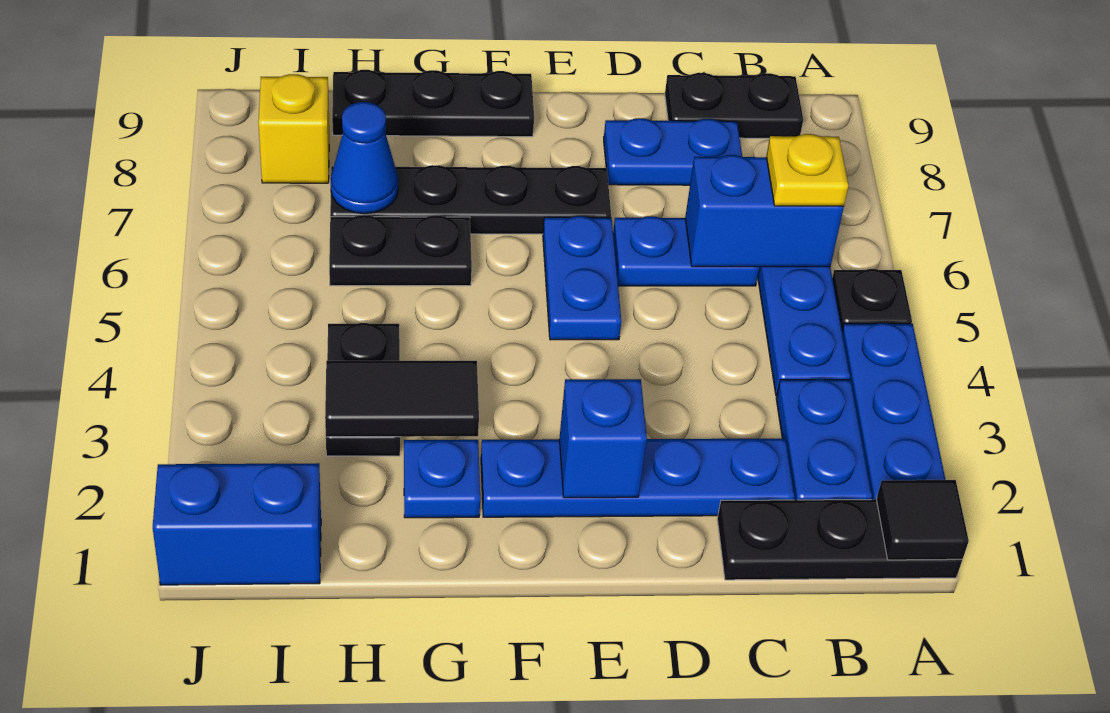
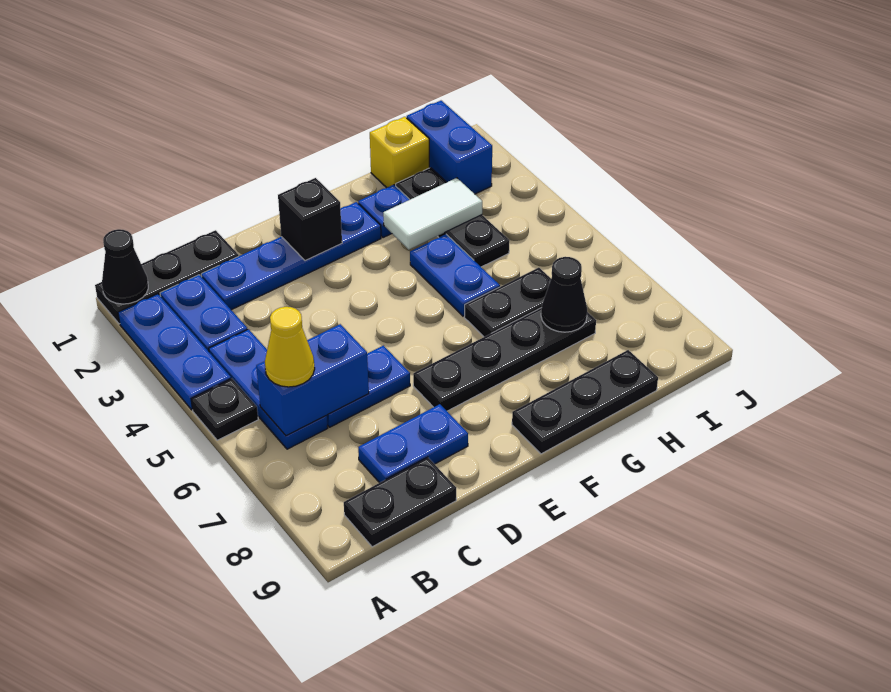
black 1x1 tile [876,480,969,560] -> black 1x1 cone [102,229,148,304]
yellow 1x1 plate [766,134,848,206] -> yellow 1x1 cone [265,307,315,387]
blue 1x1 brick [559,379,647,498] -> black 1x1 brick [278,178,342,261]
blue 1x2 plate [543,216,621,340] -> blue 1x2 plate moved to [410,234,500,316]
black 1x2 tile [325,361,479,437] -> white 1x2 tile [383,178,482,249]
black 1x2 plate [326,323,400,456] -> black 1x3 plate [396,168,509,267]
blue 1x1 cone [331,102,398,214] -> black 1x1 cone [541,257,587,332]
blue 1x2 brick [153,463,321,585] -> blue 1x2 brick turned to [407,101,492,194]
yellow 1x1 brick [258,74,329,183] -> yellow 1x1 brick moved to [370,117,429,188]

